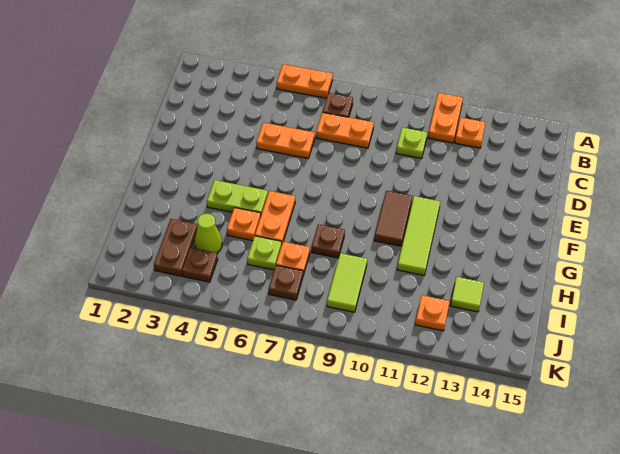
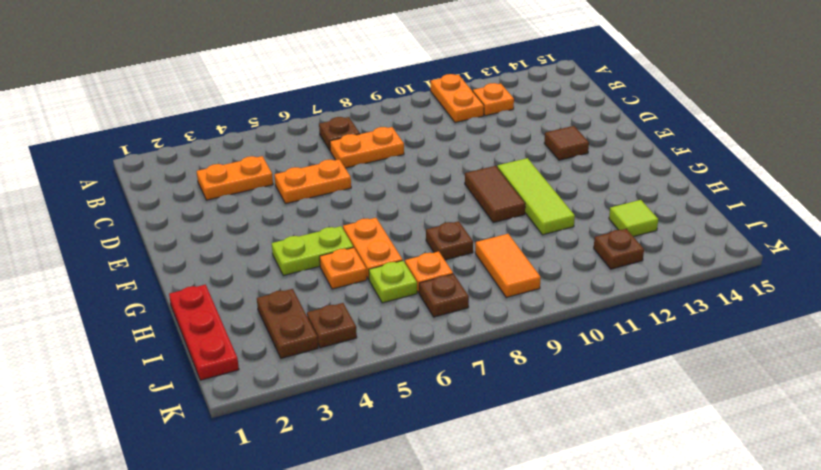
orange 1x2 plate [277,64,333,98] -> orange 1x2 plate moved to [197,156,273,200]
lime 1x1 plate [396,128,427,159] -> none
none -> brown 1x1 tile [544,126,589,160]
none -> red 1x3 plate [169,285,239,380]
lime 1x1 cone [194,214,222,253] -> none
lime 1x2 tile [327,253,367,312] -> orange 1x2 tile [475,234,541,297]
orange 1x1 plate [415,295,450,331] -> brown 1x1 plate [594,229,644,269]

